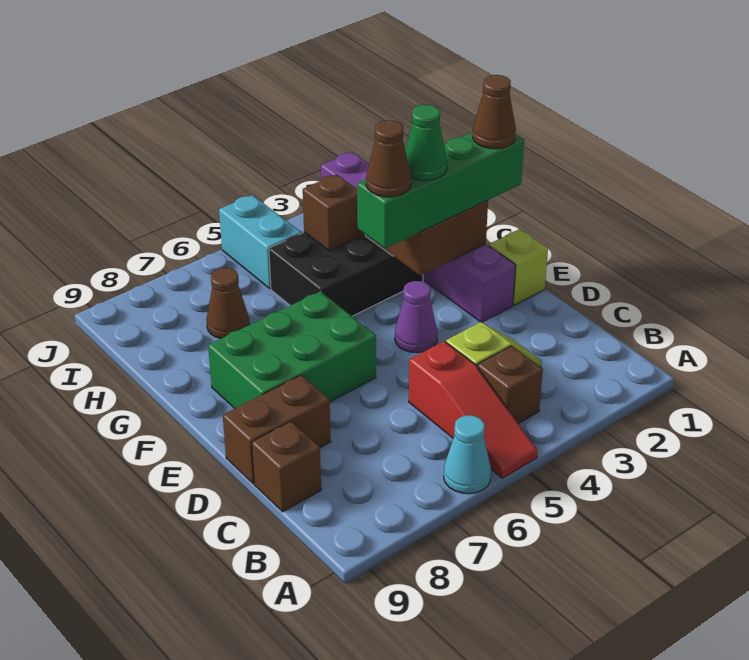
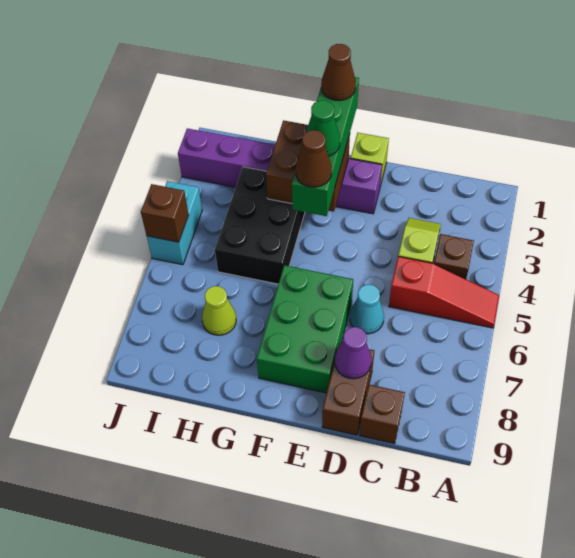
cyan 1x1 cone [444,415,491,494] -> cyan 1x1 cone moved to [350,284,384,334]
purple 1x1 cone [395,281,438,353] -> purple 1x1 cone moved to [335,327,372,379]
brown 1x1 brick [303,174,362,251] -> brown 1x1 brick moved to [141,184,189,242]
brown 1x1 cone [206,268,249,338] -> lime 1x1 cone [202,286,236,335]
cyan 1x2 brick [219,195,301,289] -> cyan 1x2 brick turned to [147,181,202,265]

